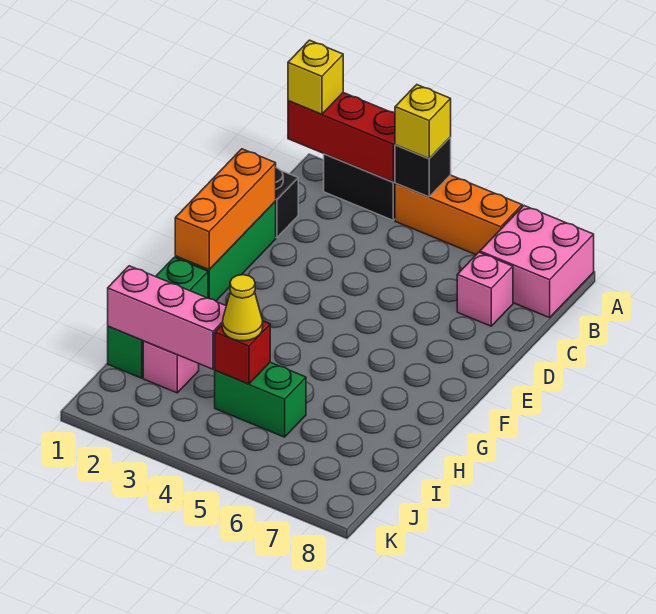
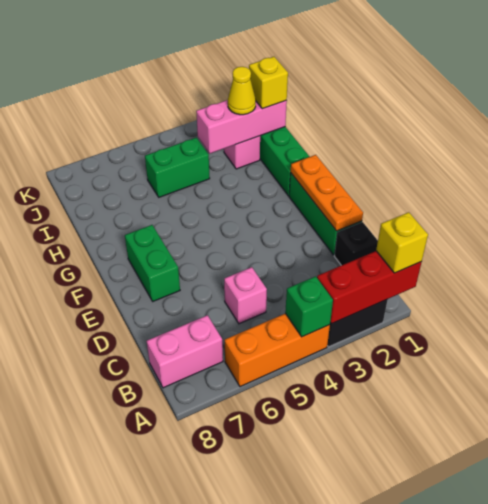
black 1x1 brick [395,137,451,197] -> green 1x1 brick [285,276,333,337]
yellow 1x1 brick [395,85,451,159] -> yellow 1x1 brick moved to [249,57,288,109]
pink 2x2 brick [480,206,594,318] -> pink 1x2 brick [147,315,223,388]
pink 1x1 brick [457,252,513,326] -> pink 1x1 brick moved to [224,267,267,324]
orange 1x3 brick [175,149,276,269] -> orange 1x3 plate [291,155,363,231]
none -> green 1x2 brick [125,225,180,301]
red 1x1 brick [215,321,270,384] -> none
yellow 1x1 cone [222,275,263,341] -> yellow 1x1 cone moved to [228,67,256,115]

